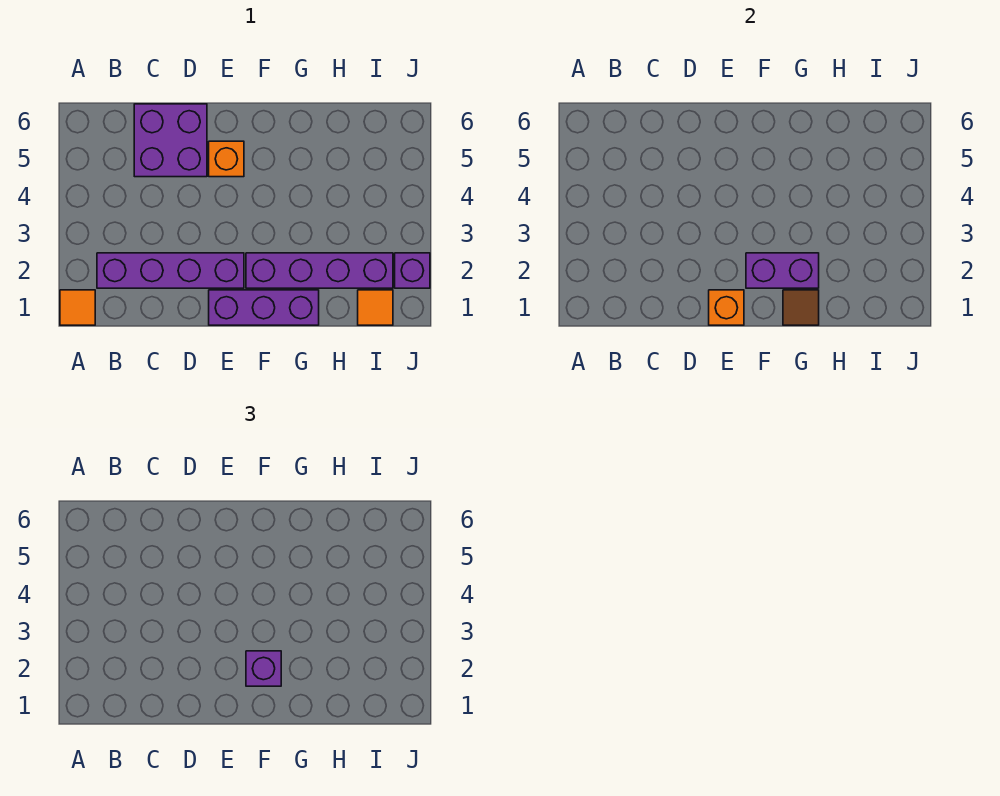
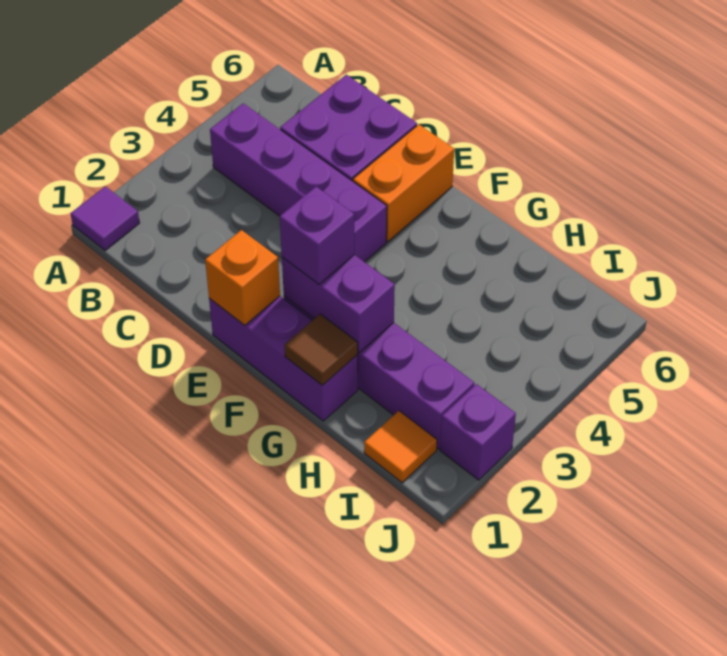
orange 1x1 tile [60,290,95,325] -> purple 1x1 tile [71,186,139,250]
purple 1x4 brick [97,253,244,288] -> purple 1x4 brick moved to [210,103,387,262]
orange 1x1 brick [209,141,244,177] -> orange 1x2 brick [353,124,454,241]

